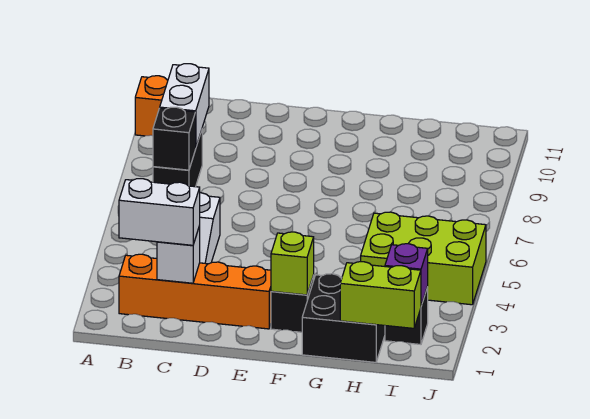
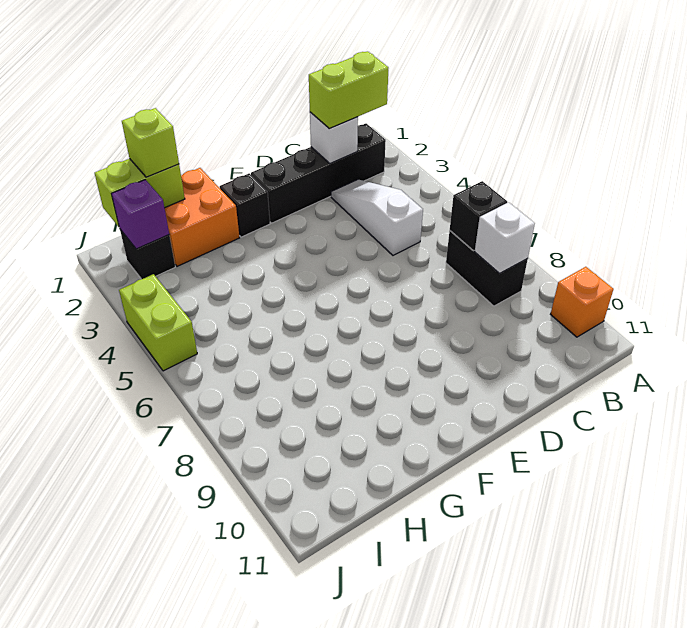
orange 1x4 brick [119,254,271,329] -> black 1x4 brick [251,124,386,223]
white 1x2 brick [119,179,200,245] -> lime 1x2 brick [309,51,389,129]
white 1x2 brick [160,64,209,146] -> white 1x1 brick [475,202,535,274]
lime 1x1 brick [271,232,314,295] -> lime 1x1 brick moved to [122,108,179,177]
black 2x2 brick [302,274,385,362] -> orange 2x2 brick [165,168,240,266]
lime 2x3 brick [361,212,486,305] -> lime 1x2 brick [119,274,197,371]

